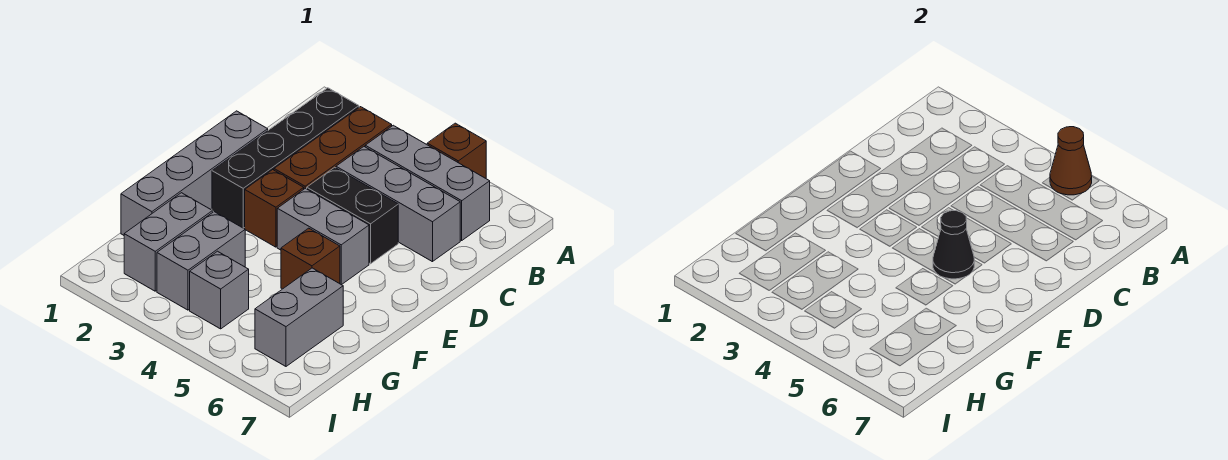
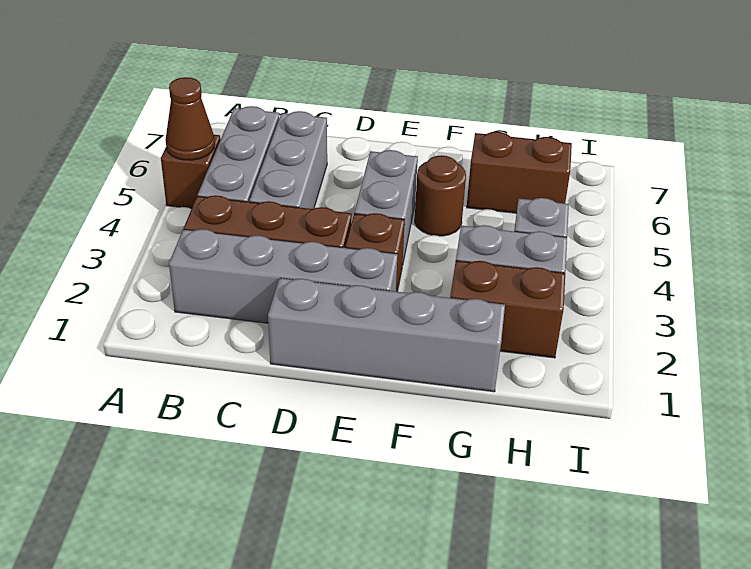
black 1x4 brick [212,88,359,228] -> grey 1x4 brick [169,229,398,323]
black 1x2 brick [307,167,398,264] -> none
black 1x1 cone [933,211,974,279] -> none
brown 1x1 brick [281,228,340,289] -> brown 1x1 round brick [415,155,466,236]
grey 1x2 brick [124,193,213,291] -> brown 1x2 brick [450,261,565,358]
grey 1x2 brick [255,268,343,366] -> brown 1x2 brick [467,132,572,213]

